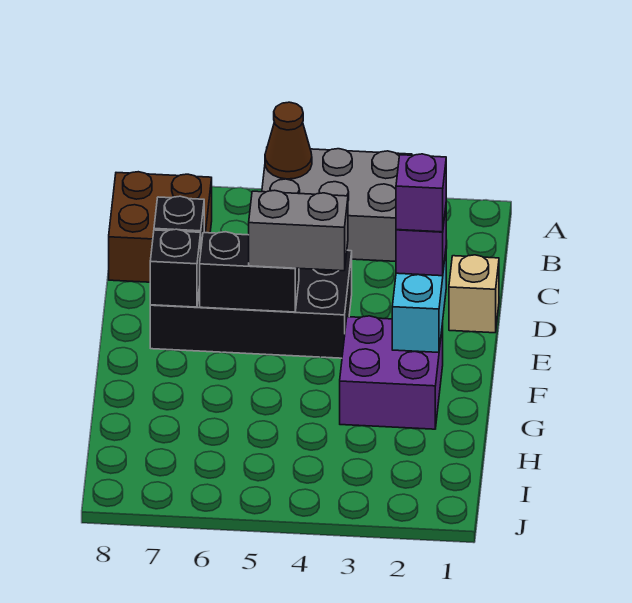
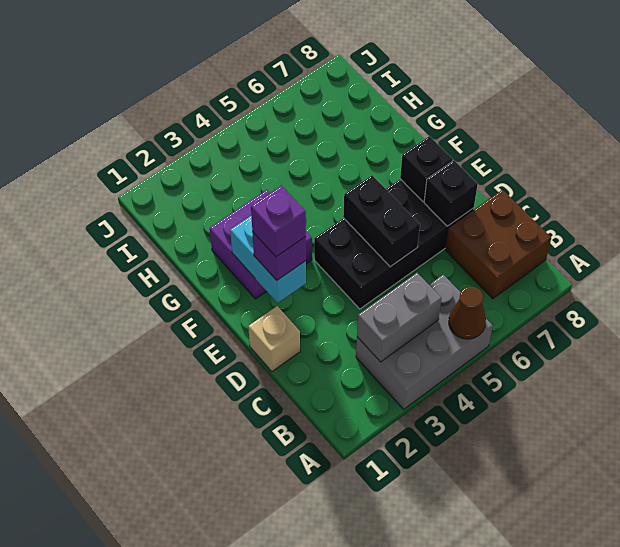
grey 1x2 brick [249,190,348,271] -> grey 1x2 brick moved to [357,273,442,362]
black 1x2 brick [200,232,299,312] -> black 1x2 brick turned to [343,175,420,267]

